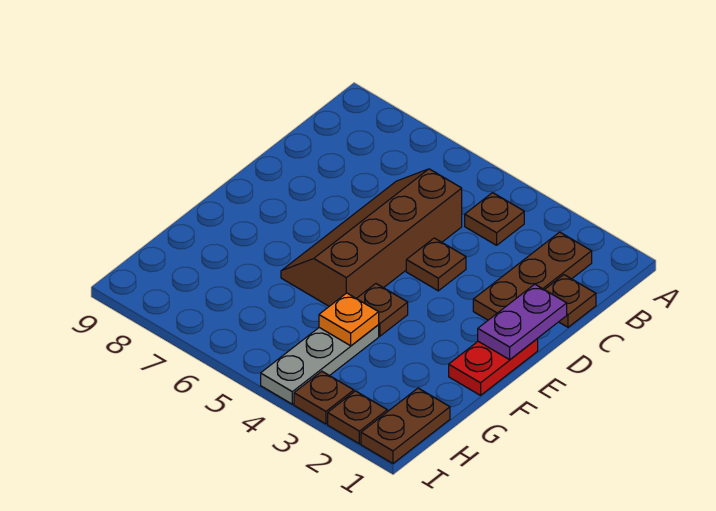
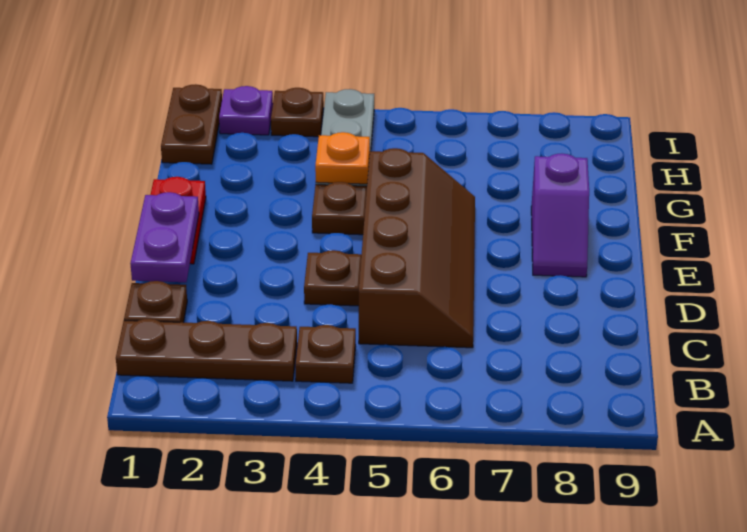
brown 1x3 plate [473,232,592,320] -> brown 1x3 plate turned to [116,319,297,381]
none -> purple 1x2 slope [531,154,589,277]
brown 1x1 plate [328,391,387,444] -> purple 1x1 plate [219,86,273,135]

